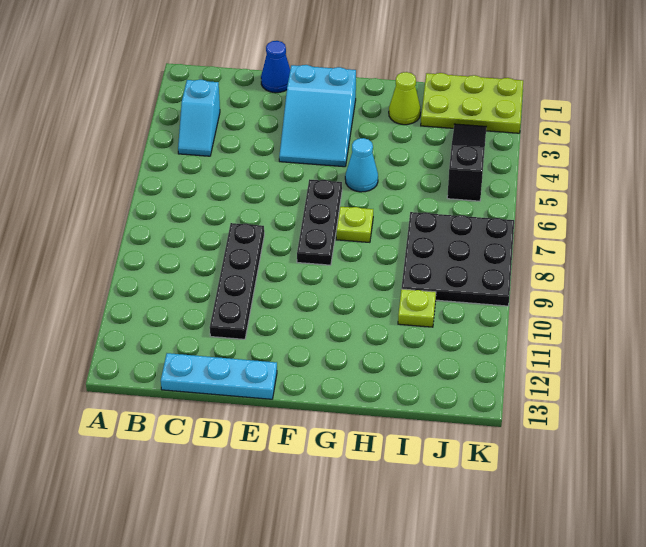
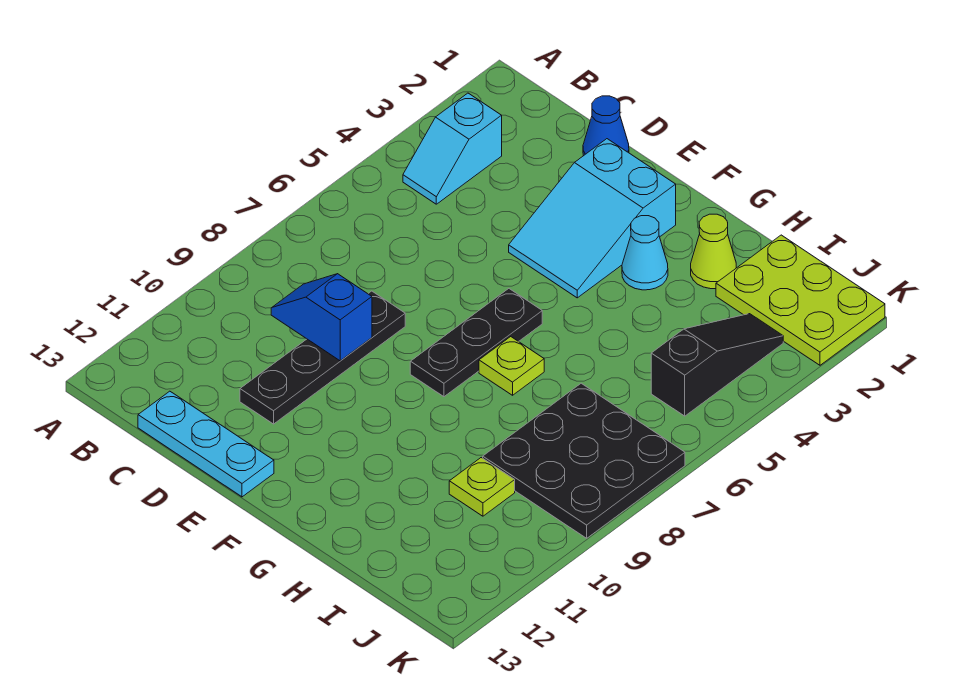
none -> blue 1x2 slope [271,274,372,361]
cyan 1x1 cone [345,138,378,192] -> cyan 1x1 cone moved to [622,216,668,290]

